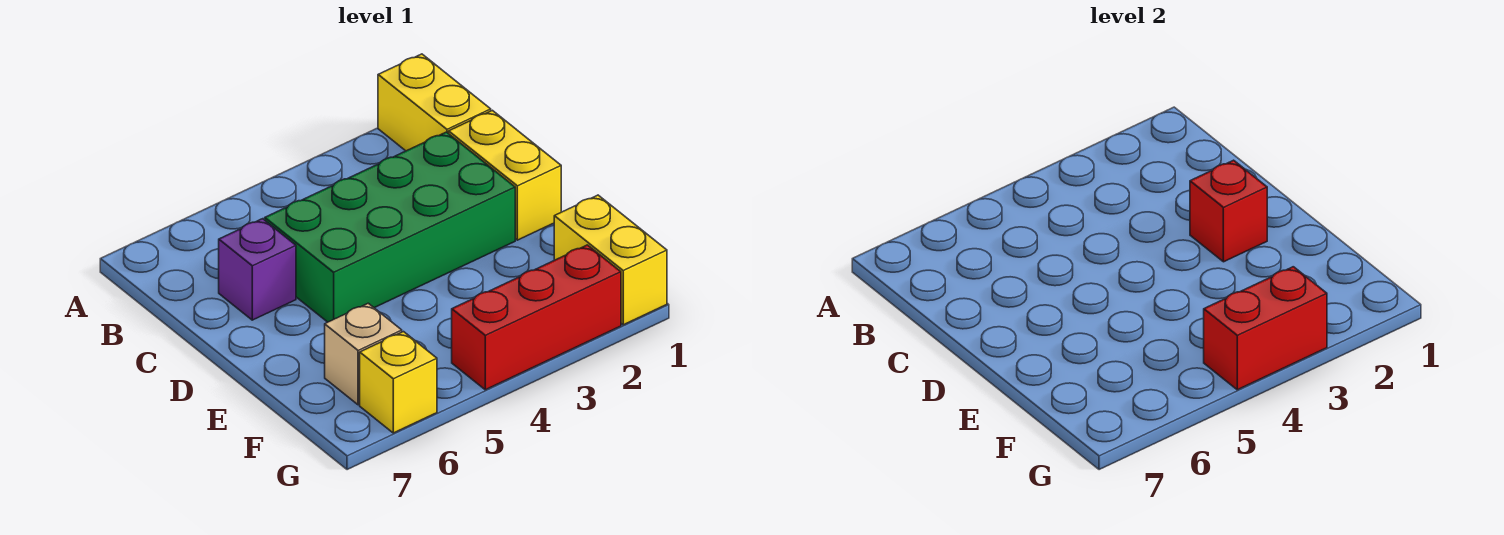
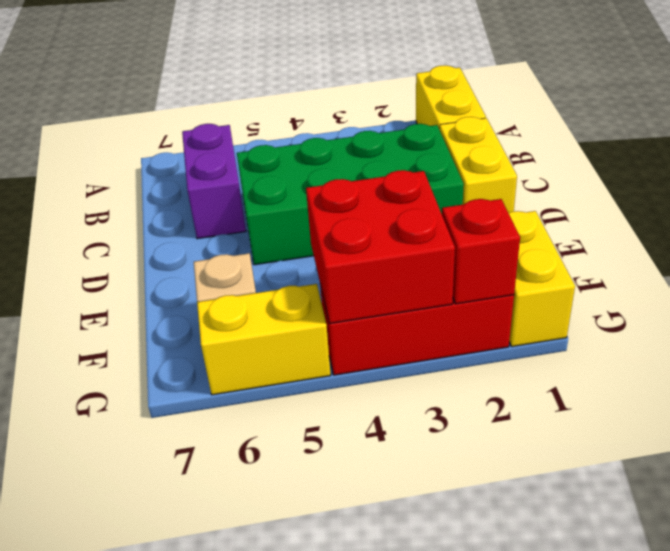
purple 1x1 brick [219,219,296,320] -> purple 1x2 brick [182,124,246,239]
red 1x1 brick [1190,160,1267,262] -> red 1x1 brick moved to [442,199,520,304]
red 1x2 brick [1204,267,1327,390] -> red 2x2 brick [306,170,455,323]
yellow 1x1 brick [360,332,437,433] -> yellow 1x2 brick [197,284,331,395]

